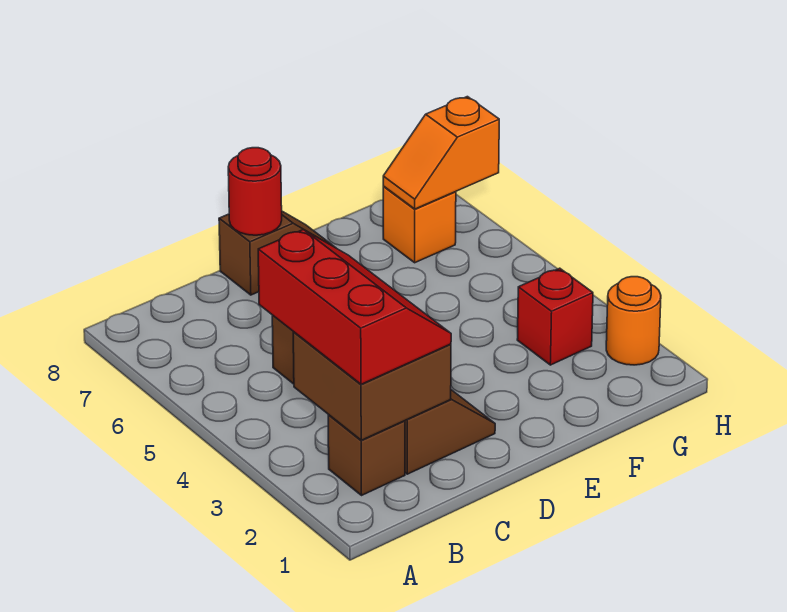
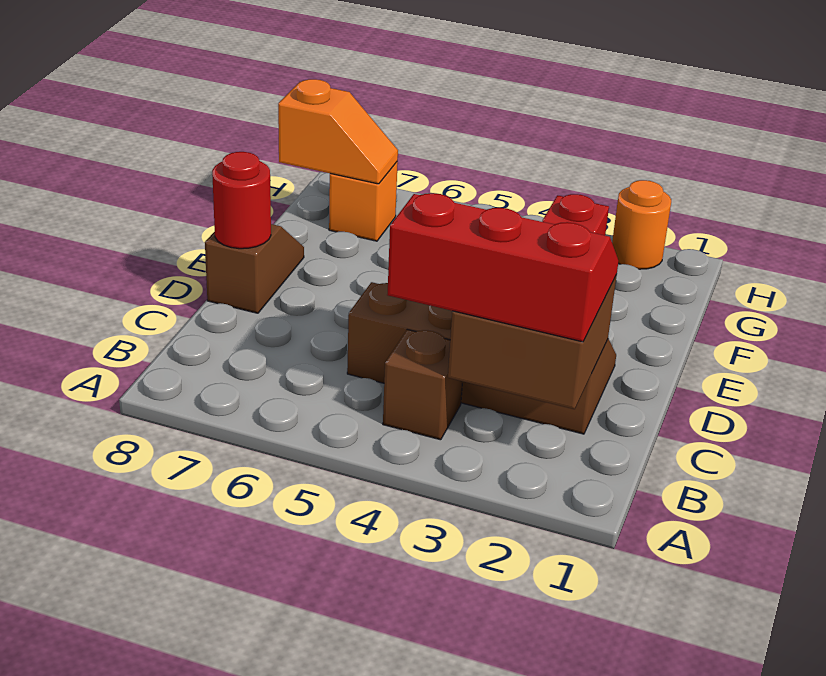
brown 1x1 brick [328,415,405,495] -> brown 1x1 brick moved to [383,329,462,440]
orange 1x2 slope [383,97,499,209] -> orange 1x2 slope turned to [278,79,398,184]

